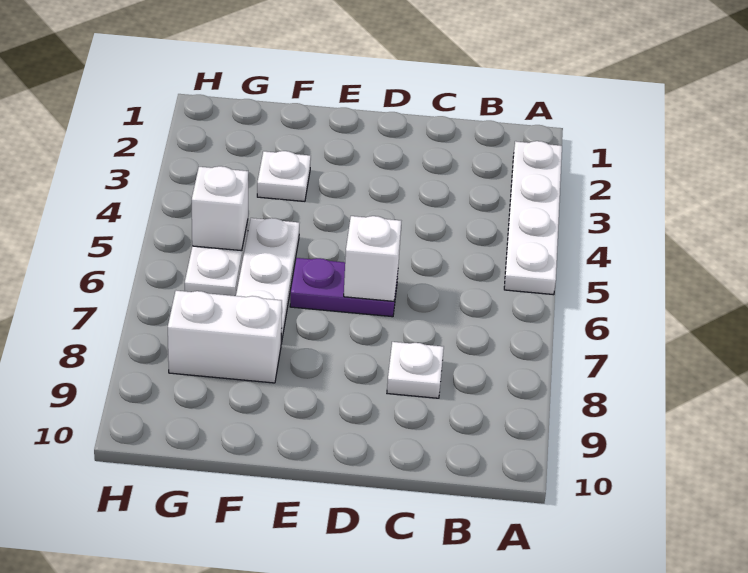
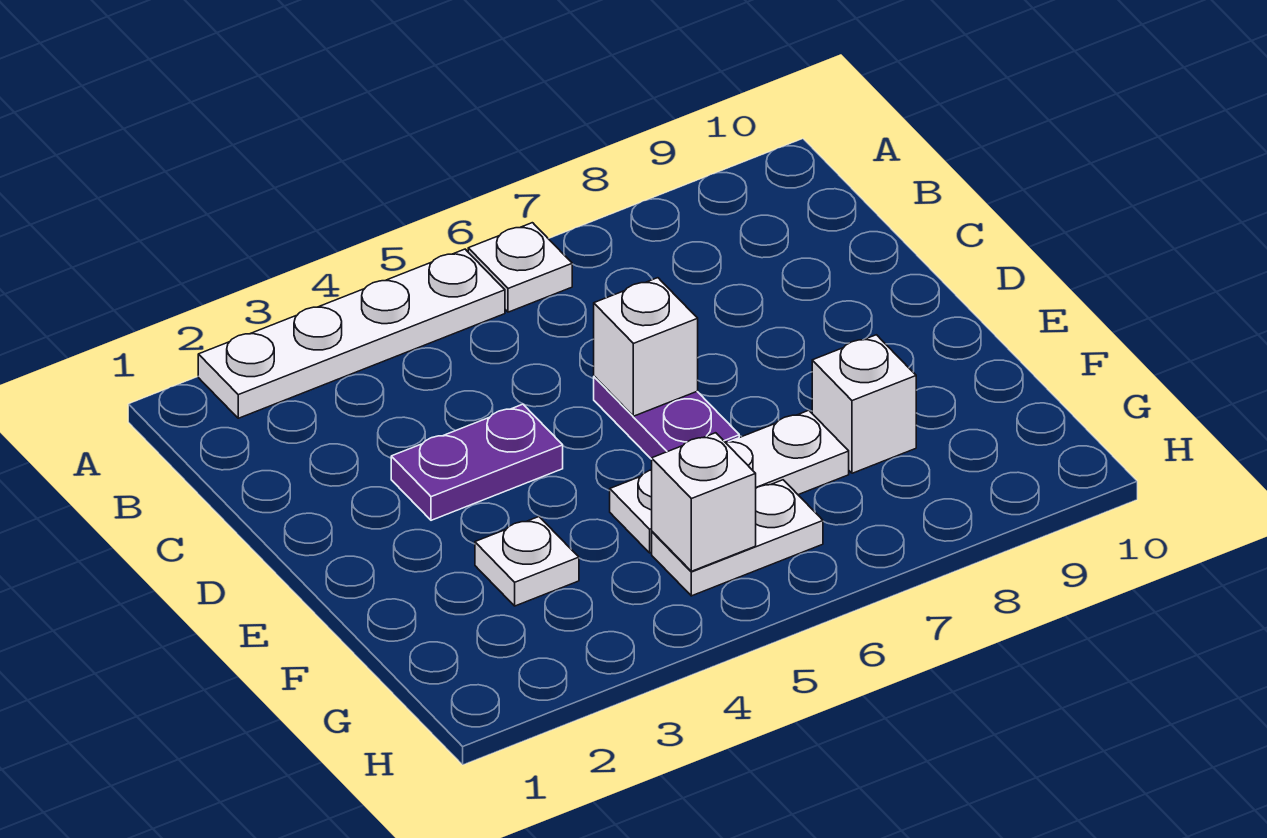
white 1x1 plate [387,342,444,398] -> white 1x1 plate moved to [468,223,572,312]
none -> purple 1x2 plate [391,404,563,520]
white 1x2 brick [168,291,282,383] -> white 1x1 brick [812,335,916,473]

